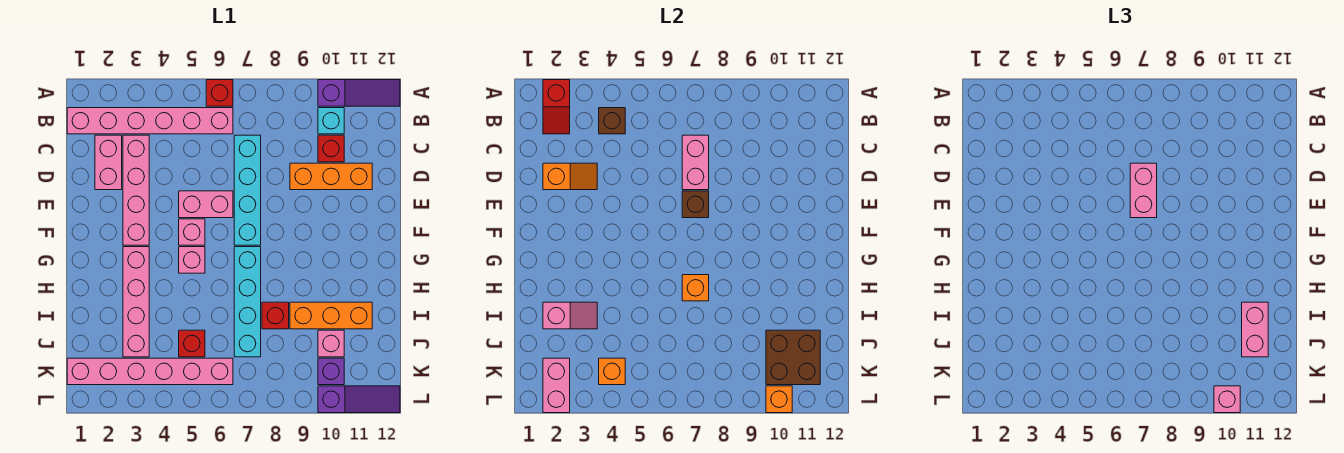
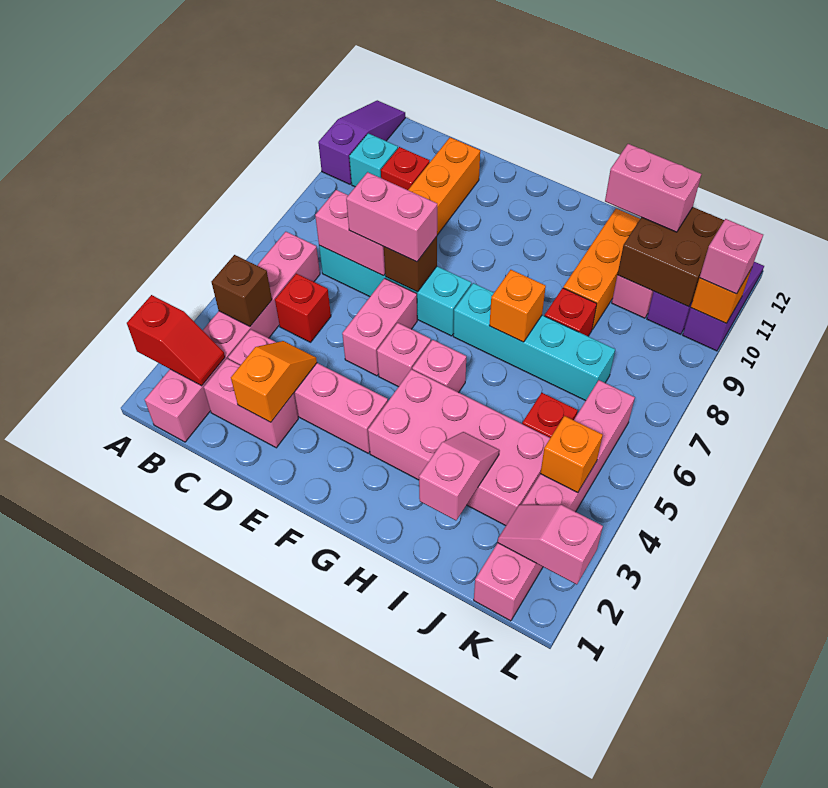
red 1x1 brick [206,80,233,106] -> red 1x1 brick moved to [275,274,331,342]
pink 1x4 brick [123,247,149,357] -> pink 2x4 brick [368,369,550,526]
pink 1x2 brick [543,358,570,413] -> pink 1x2 slope [498,505,603,585]

